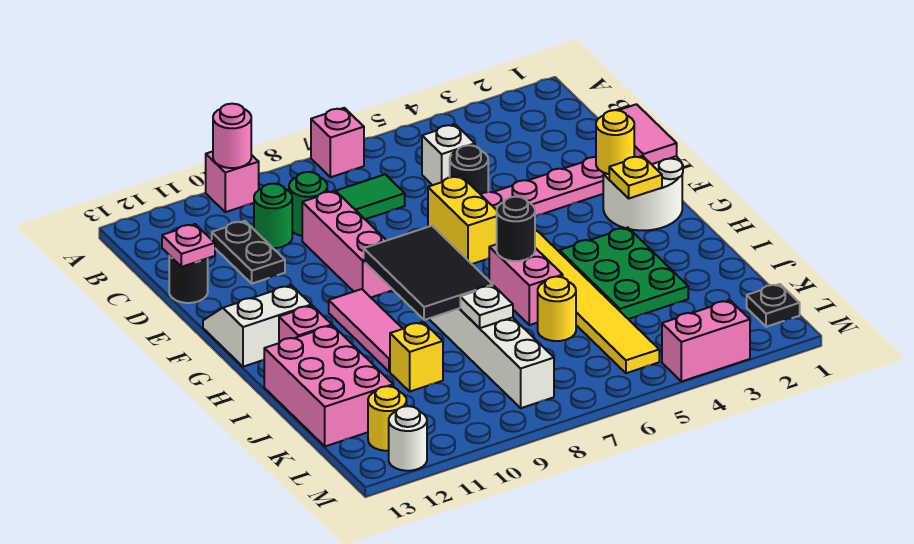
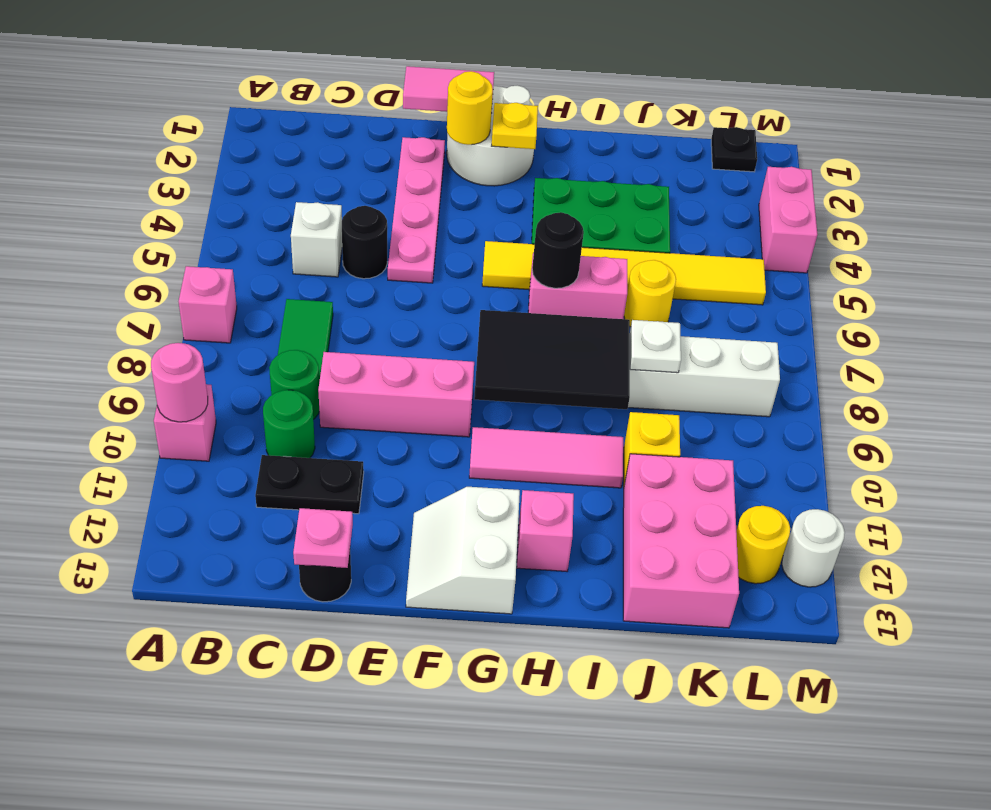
yellow 1x2 brick [428,176,497,264] -> none
pink 2x3 brick [264,325,393,446] -> pink 2x3 brick turned to [623,454,739,628]

